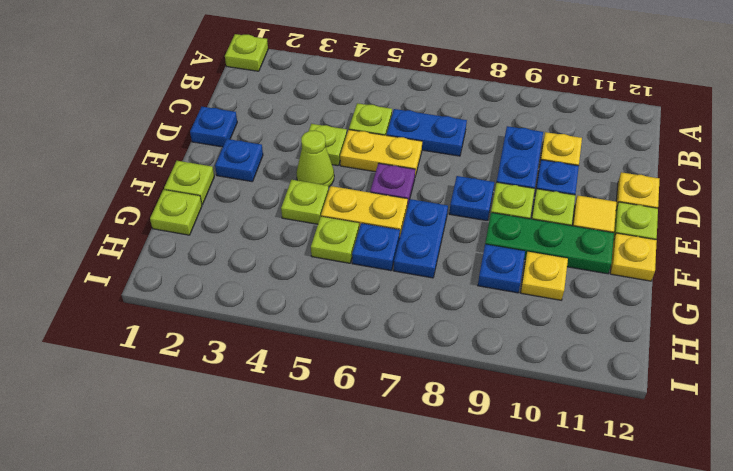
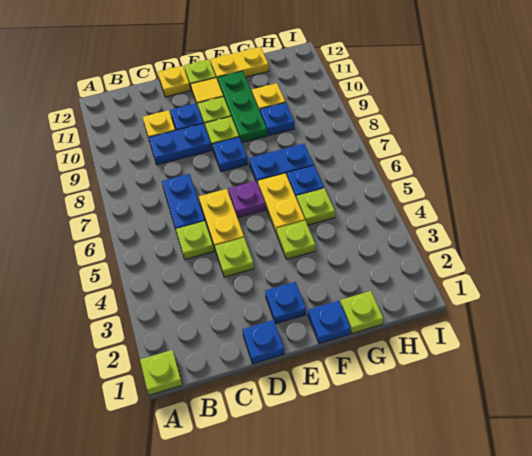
lime 1x1 cone [297,131,334,187] -> none
lime 1x1 plate [164,161,214,205] -> blue 1x1 plate [308,301,351,344]
yellow 1x1 plate [610,233,657,281] -> yellow 1x2 plate [210,47,269,81]

